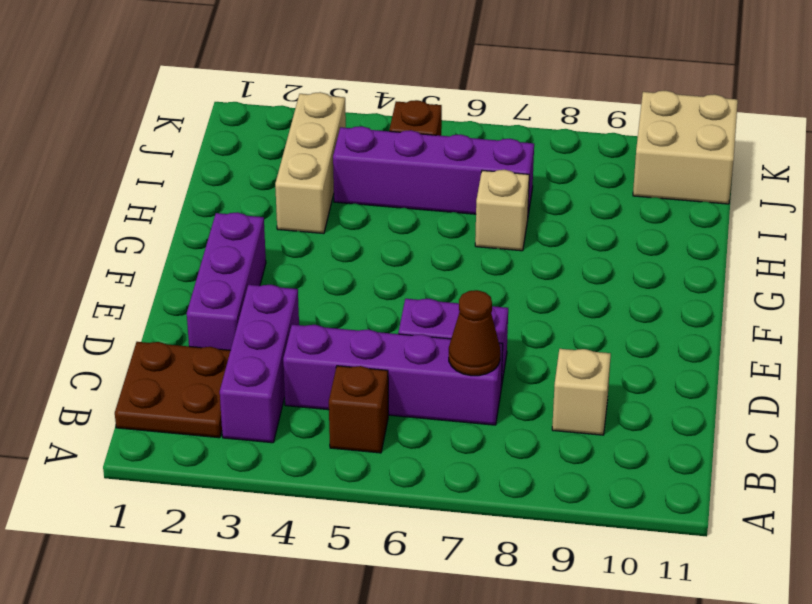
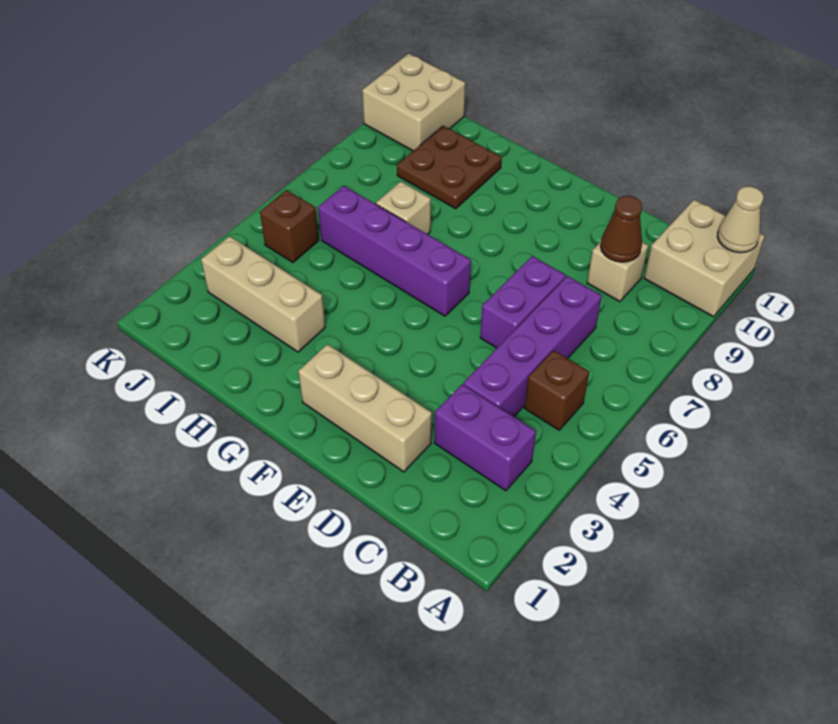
none -> tan 2x2 brick [644,200,765,317]
none -> tan 1x1 cone [717,186,764,253]
brown 2x2 plate [115,342,230,438] -> brown 2x2 plate moved to [397,126,502,209]
purple 1x3 brick [220,285,299,443] -> purple 1x2 brick [434,384,536,491]
brown 1x1 cone [449,290,500,376] -> brown 1x1 cone moved to [601,196,642,262]
purple 1x3 brick [187,212,266,350] -> tan 1x3 brick [298,344,432,472]
purple 1x4 brick [333,126,534,214] -> purple 1x4 brick turned to [318,186,471,316]

